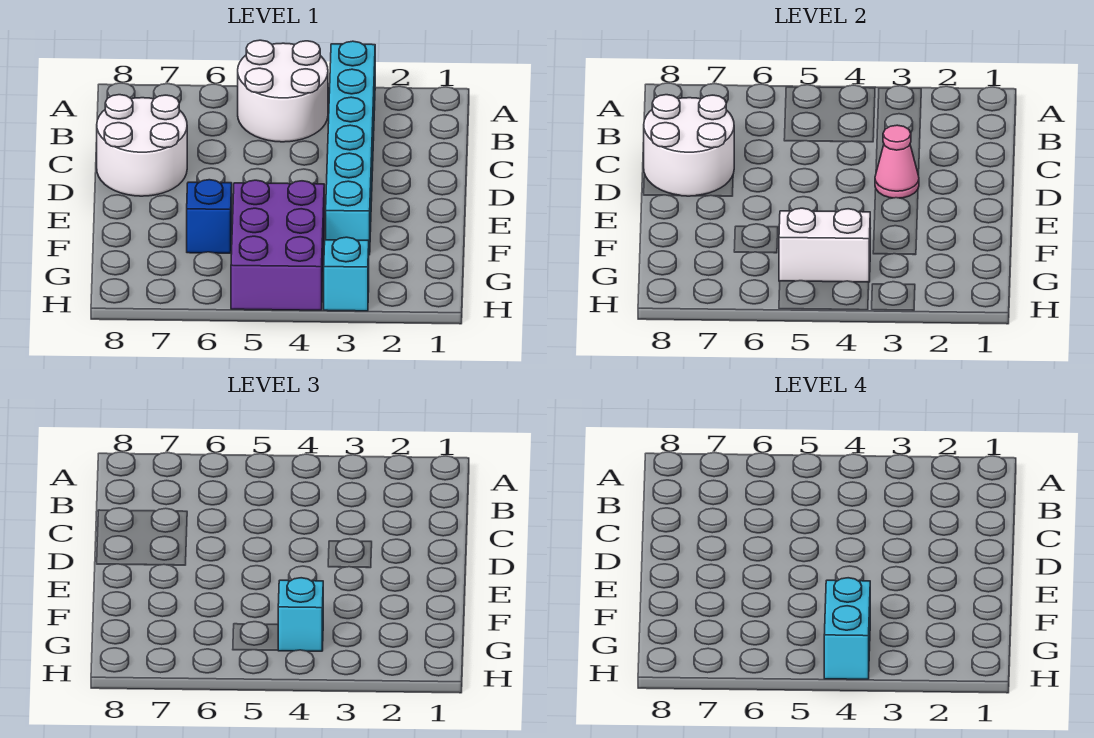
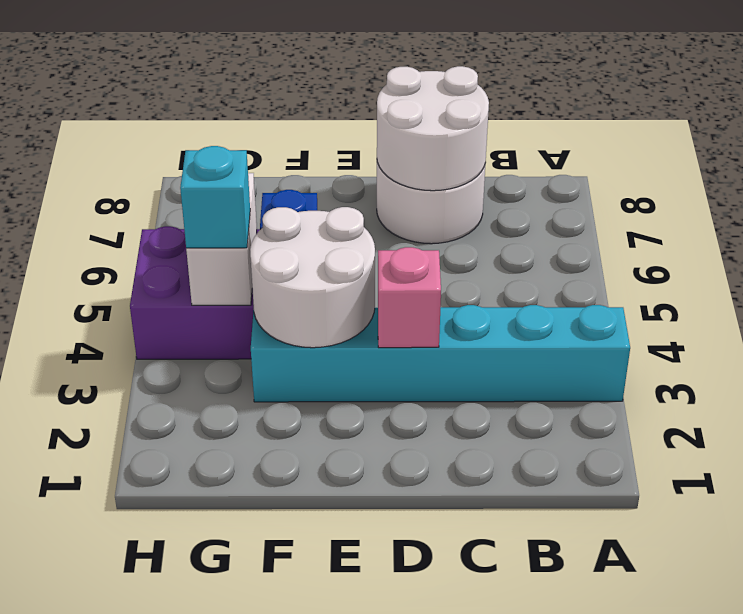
white 2x2 round brick [238,40,328,142] -> white 2x2 round brick moved to [250,207,375,348]
pink 1x1 cone [875,125,919,198] -> pink 1x1 brick [378,247,441,348]
cyan 1x2 brick [824,578,870,679] -> none
cyan 1x1 brick [324,237,369,311] -> none

